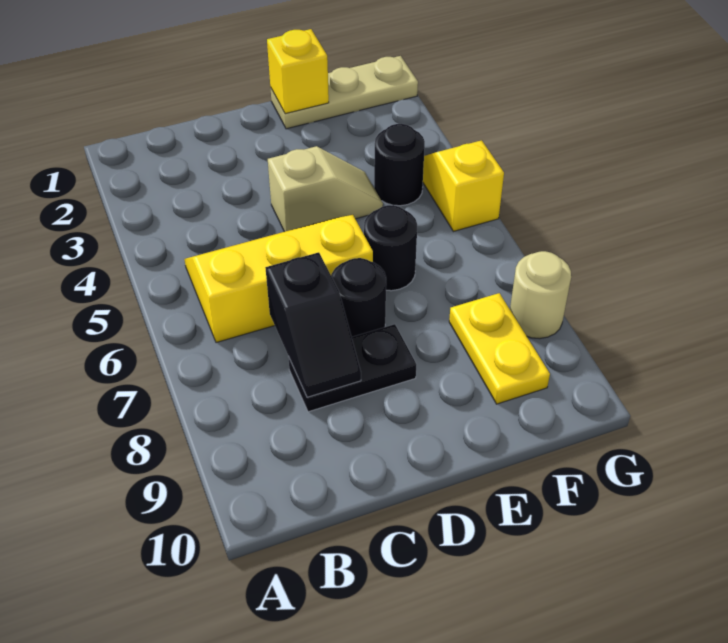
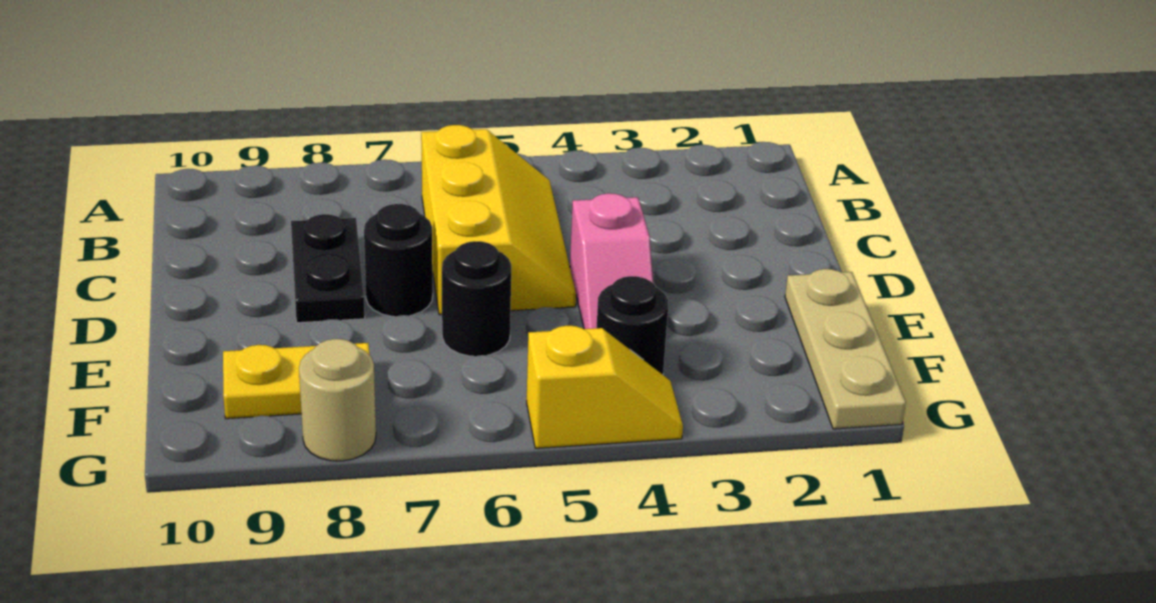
black 1x2 slope [265,252,361,397] -> none
tan 1x2 slope [268,146,383,232] -> pink 1x2 slope [570,193,653,329]
yellow 1x1 brick [267,29,329,114] -> none

